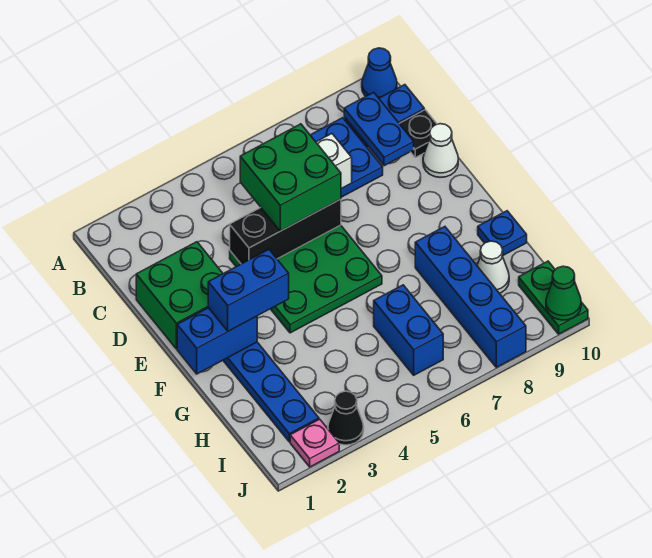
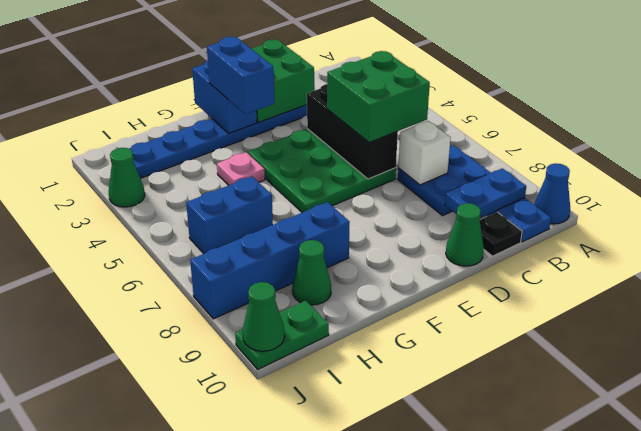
white 1x1 cone [423,124,458,177] -> green 1x1 cone [446,203,484,266]
blue 1x1 plate [478,211,527,256] -> none
white 1x1 cone [477,241,509,293] -> green 1x1 cone [292,240,331,305]
pink 1x1 plate [290,419,339,467] -> pink 1x1 plate moved to [217,152,265,185]
black 1x1 cone [328,391,364,445] -> green 1x1 cone [109,148,145,207]

